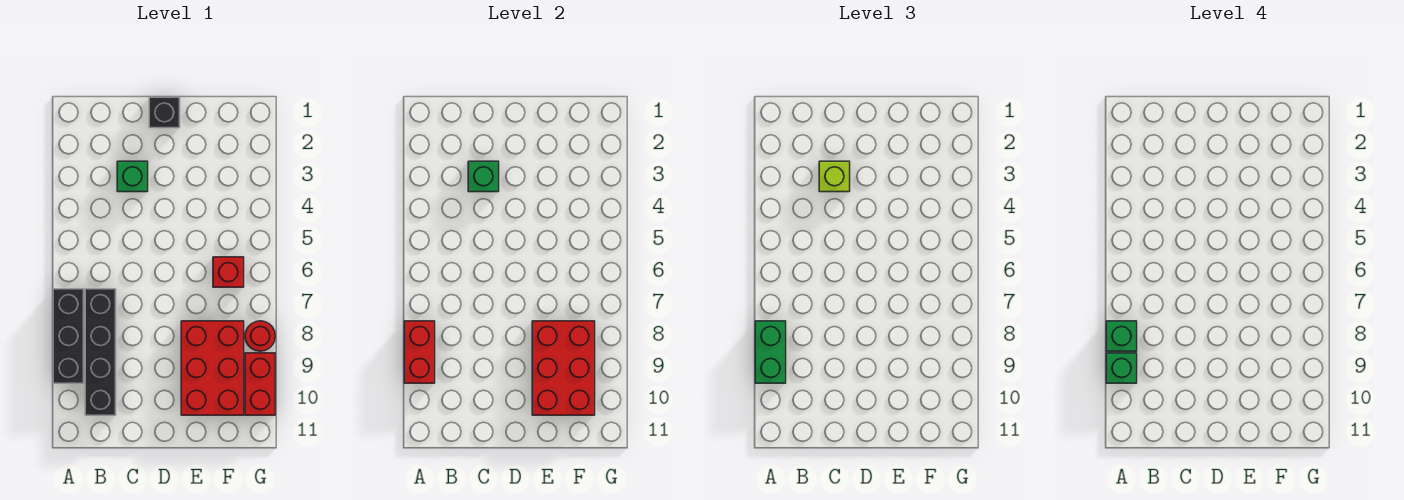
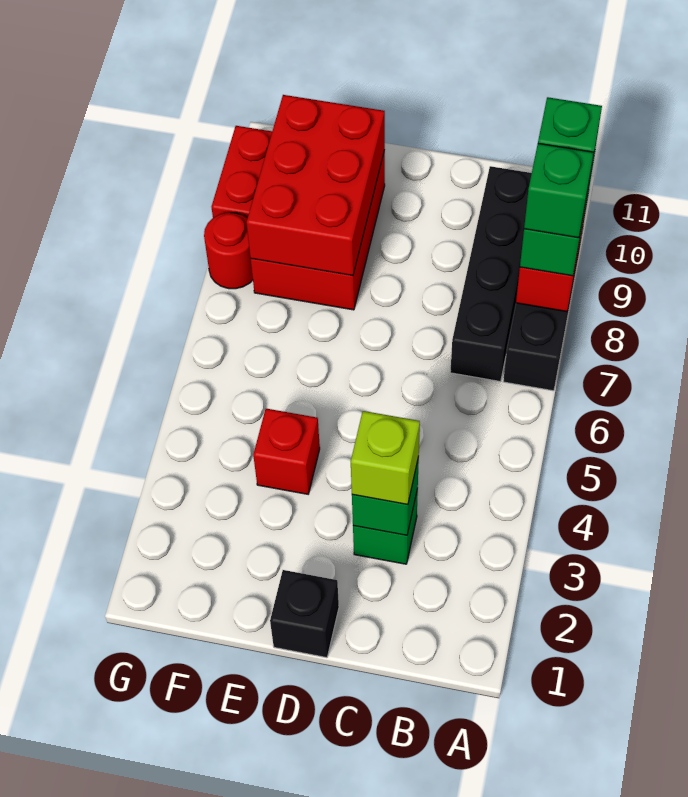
red 1x1 brick [213,257,244,287] -> red 1x1 brick moved to [253,409,320,494]

